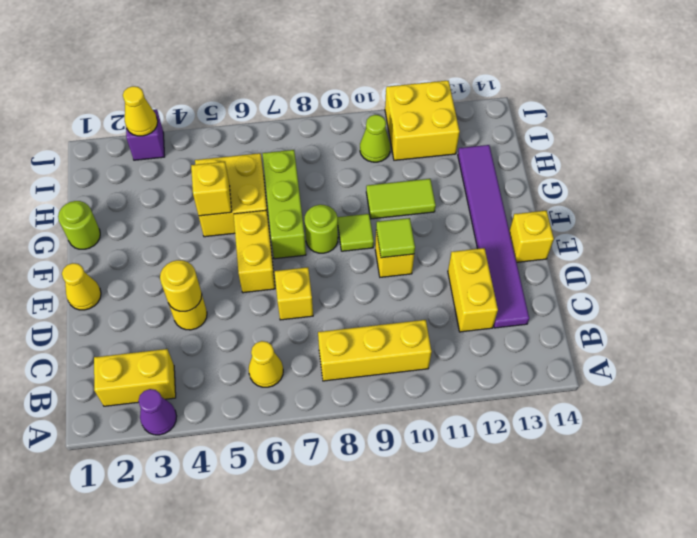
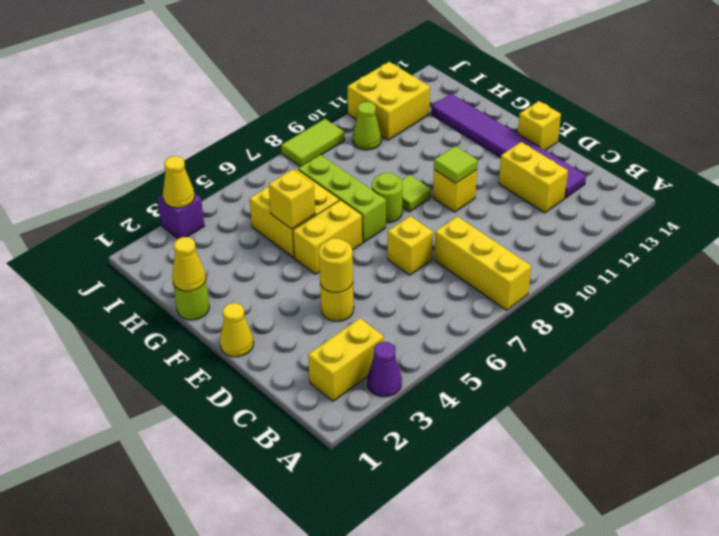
yellow 1x1 cone [249,341,283,387] -> yellow 1x1 cone moved to [172,237,206,291]
yellow 1x3 brick [318,320,432,381] -> yellow 1x3 brick turned to [434,216,531,310]
yellow 1x2 brick [234,210,275,293] -> yellow 1x2 brick turned to [293,200,363,274]
lime 1x2 tile [366,179,436,219] -> lime 1x2 tile moved to [281,119,345,167]

